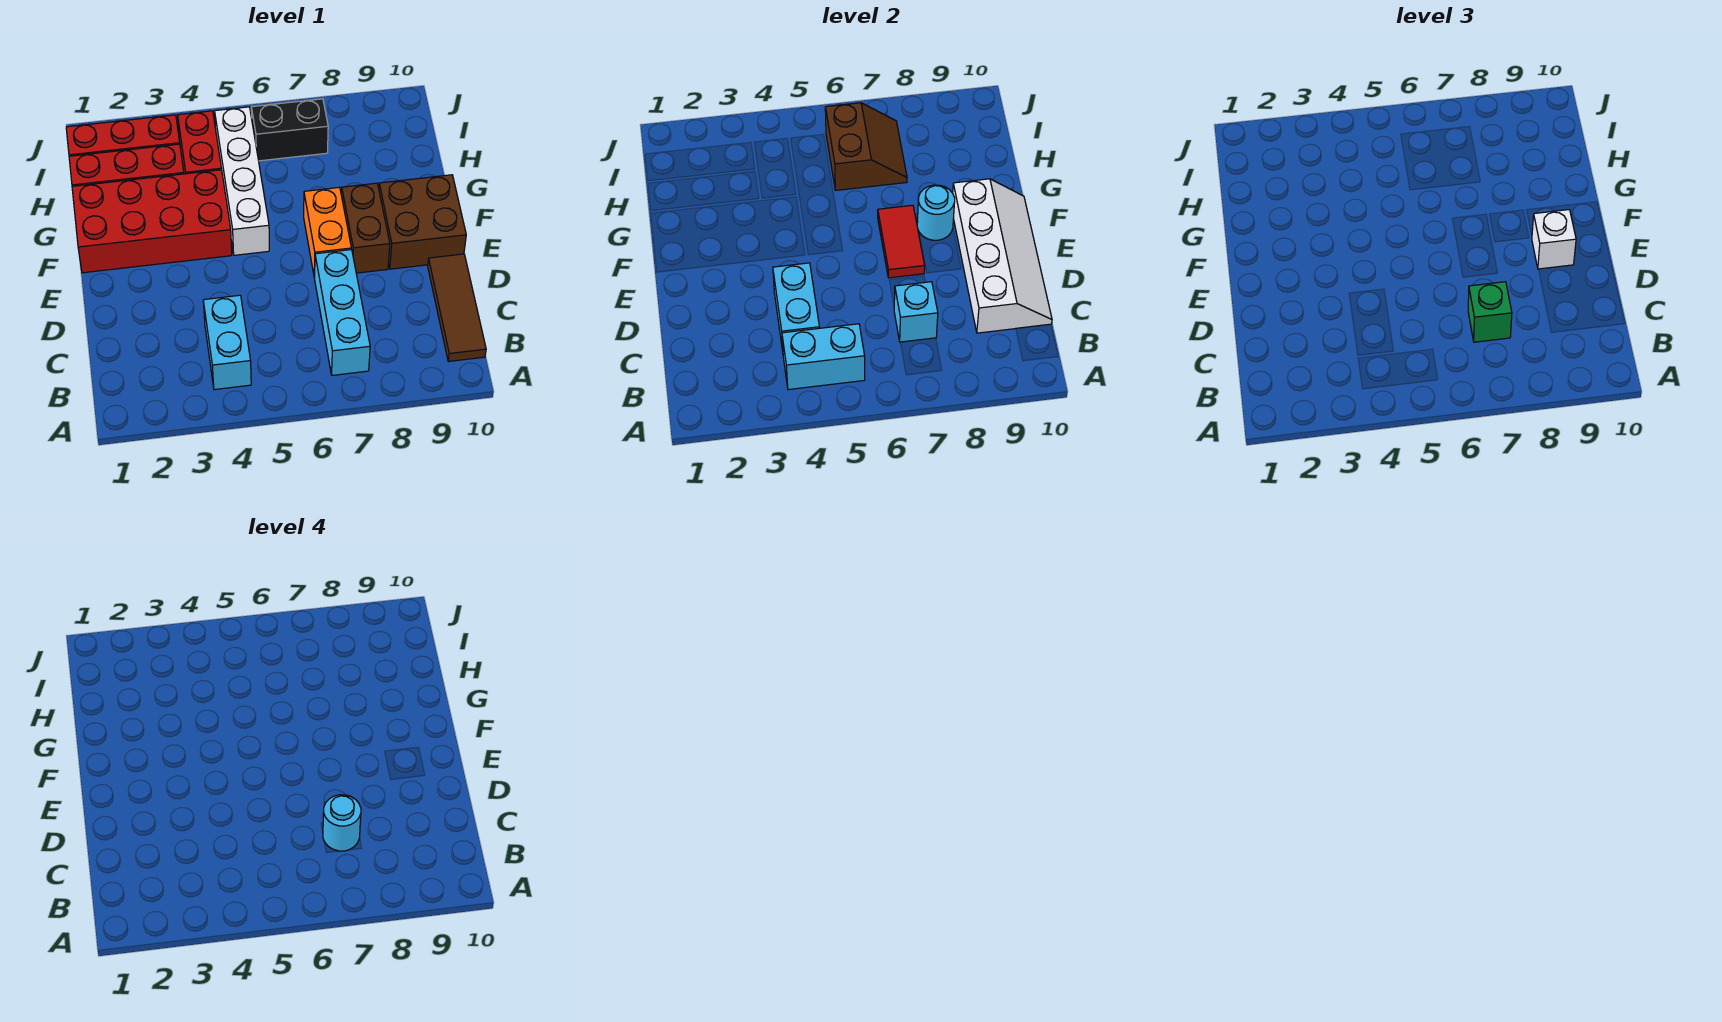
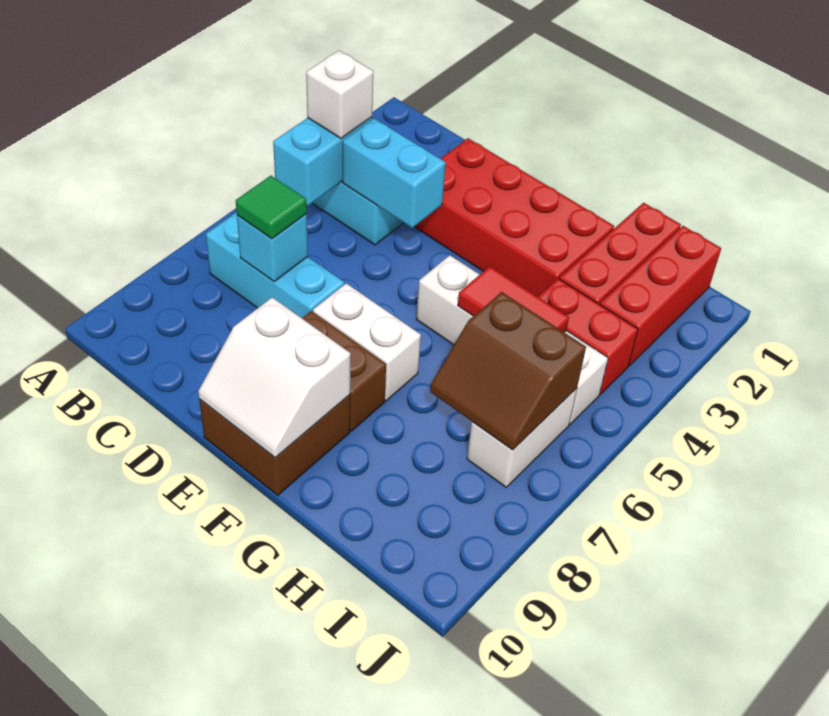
brown 1x3 tile [428,254,486,362] -> none
green 1x1 brick [1468,282,1512,342] -> green 1x1 tile [236,176,307,239]
cyan 1x1 round brick [323,795,361,851] -> none
white 2x4 slope [953,179,1052,333] -> white 2x2 slope [198,297,351,457]
orange 1x2 brick [304,187,351,278] -> white 1x2 brick [313,283,421,401]
red 1x2 tile [878,205,925,278] -> red 1x2 tile moved to [458,266,569,332]
white 1x1 brick [1532,210,1576,269] -> white 1x1 brick moved to [306,50,373,138]
red 2x4 brick [72,170,232,273] -> red 2x4 brick turned to [414,138,614,297]
cyan 1x1 round brick [917,185,955,240] -> none
black 1x2 brick [251,99,328,161] -> white 1x2 brick [467,388,577,487]

